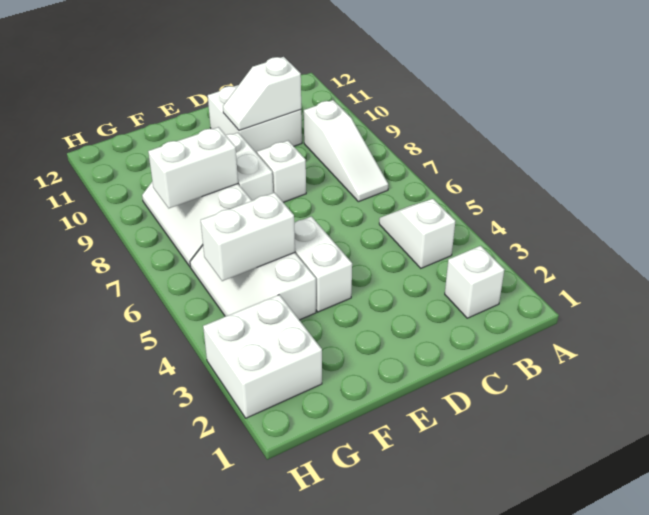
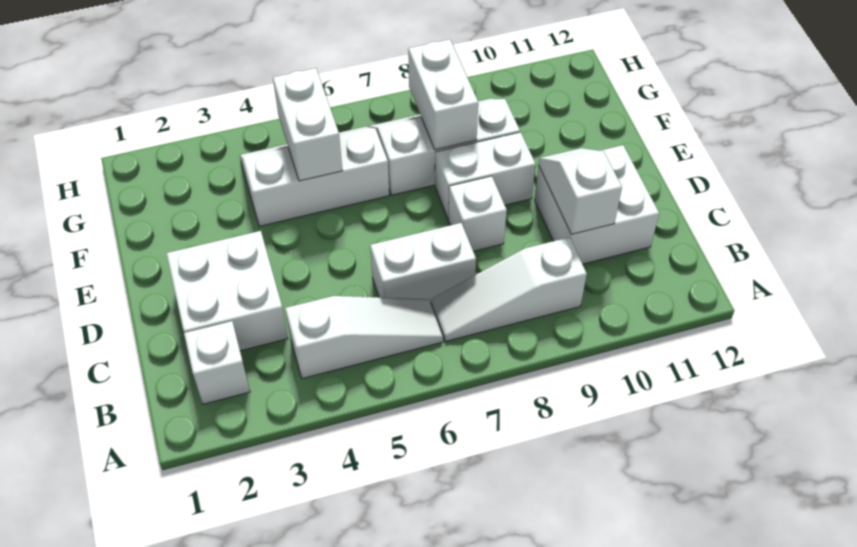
white 1x2 slope [379,199,455,268] -> white 1x3 slope [285,296,443,379]
white 1x2 brick [294,216,352,312] -> white 1x2 brick moved to [370,223,476,302]
white 2x2 brick [203,295,322,418] -> white 2x2 brick moved to [166,231,288,351]

